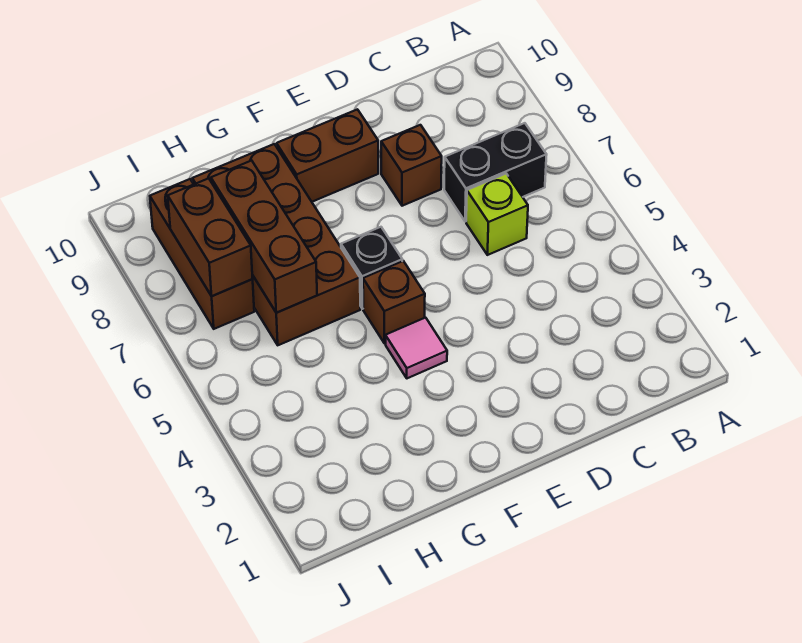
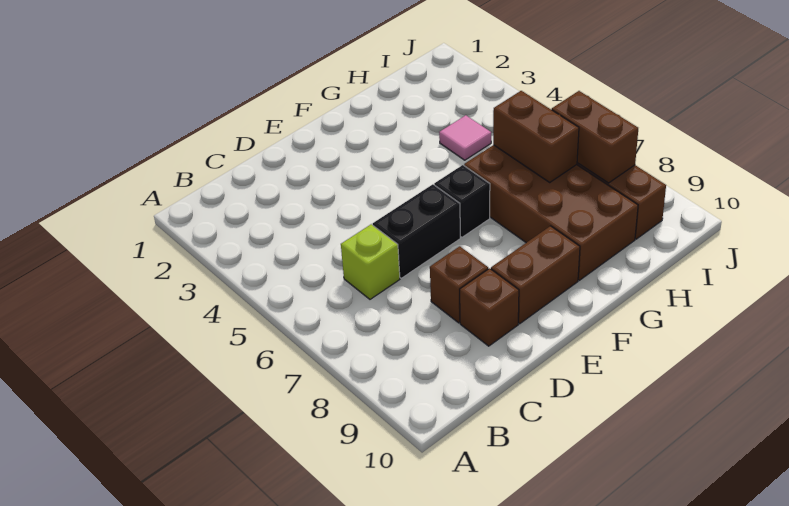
black 1x2 brick [444,123,547,222] -> black 1x2 brick moved to [373,184,460,278]
pink 1x1 tile [385,318,447,378] -> pink 1x1 tile moved to [439,115,491,160]
brown 1x1 brick [363,261,425,344] -> brown 1x1 brick moved to [460,268,519,346]
brown 1x3 brick [211,161,317,313] -> brown 1x2 brick [493,91,579,182]

